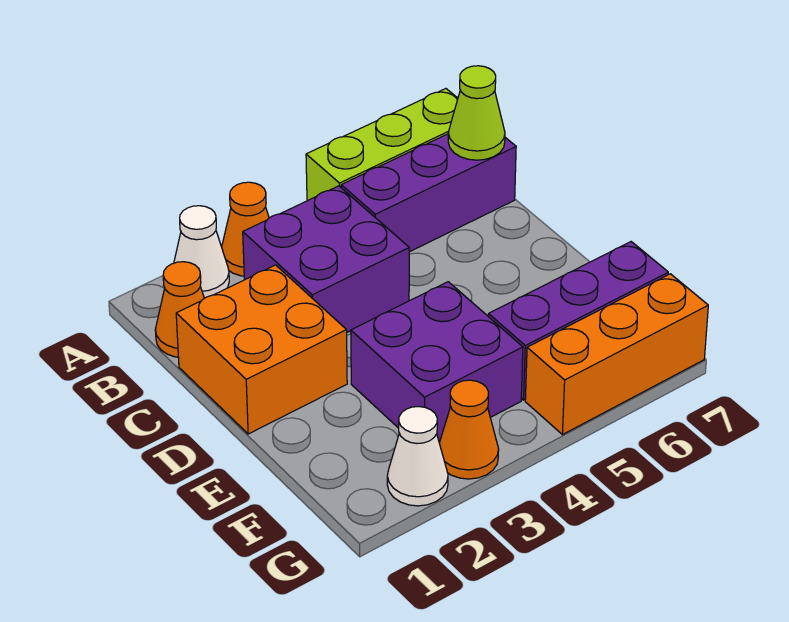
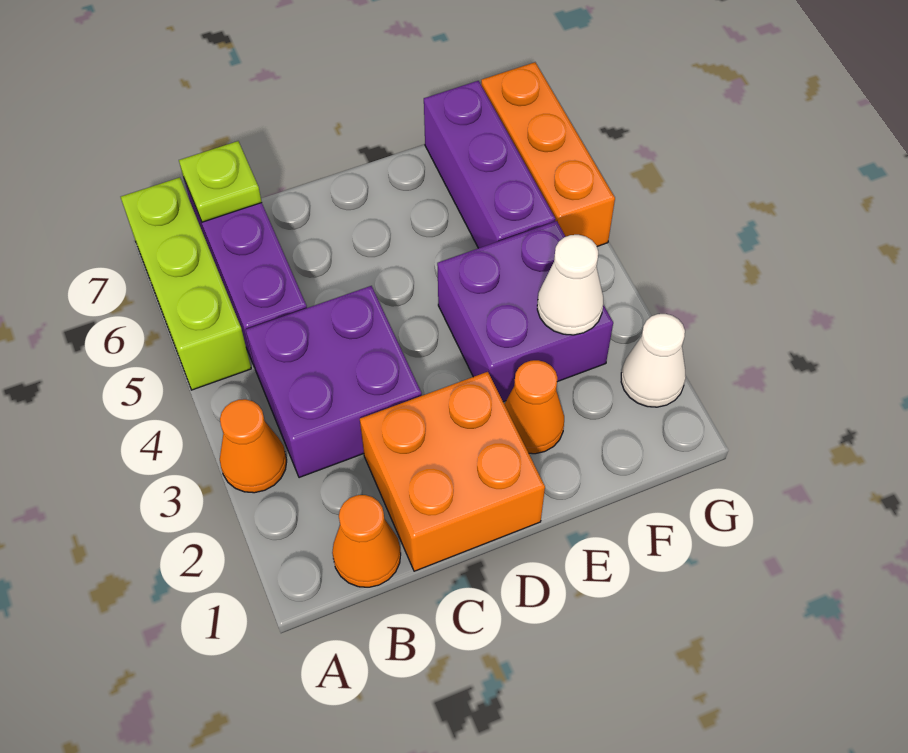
white 1x1 cone [174,206,229,298] -> white 1x1 cone moved to [537,235,603,335]
lime 1x1 cone [448,66,505,160] -> lime 1x1 plate [179,141,262,222]
orange 1x1 cone [439,380,499,479] -> orange 1x1 cone moved to [504,360,564,454]

